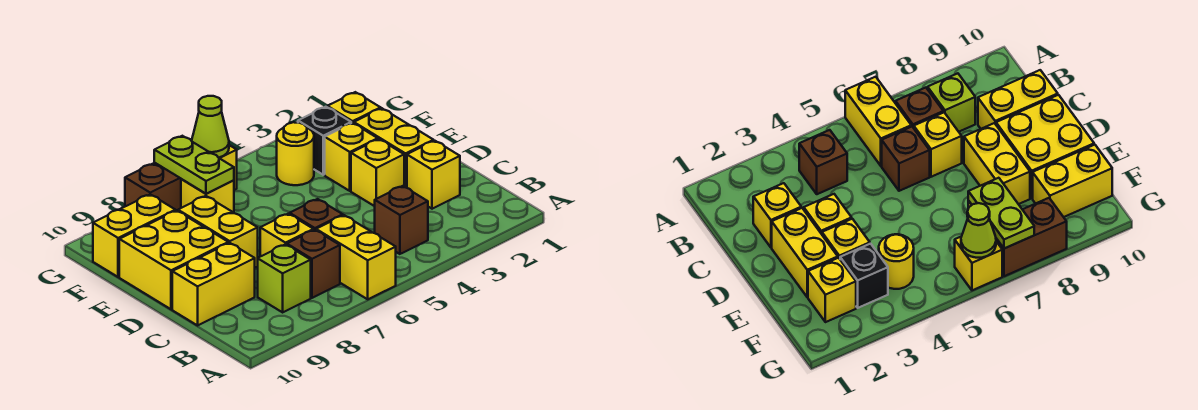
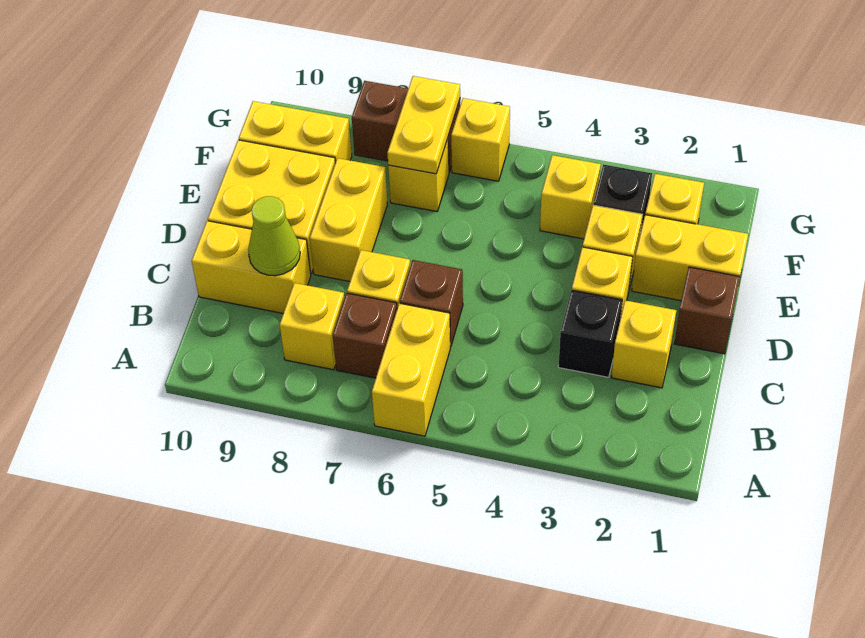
brown 1x1 brick [375,186,428,254] -> brown 1x1 brick moved to [675,267,740,354]
lime 1x1 brick [258,244,311,312] -> yellow 1x1 brick [280,283,344,370]
none -> black 1x1 brick [558,290,622,377]
yellow 1x2 brick [354,108,433,188] -> yellow 1x2 brick turned to [632,215,748,301]
yellow 1x1 round brick [277,122,314,185] -> yellow 1x1 brick [540,155,601,239]
lime 1x2 plate [154,136,234,194] -> yellow 1x2 plate [387,76,460,174]
lime 1x1 cone [192,96,229,158] -> lime 1x1 cone moved to [248,196,300,276]

